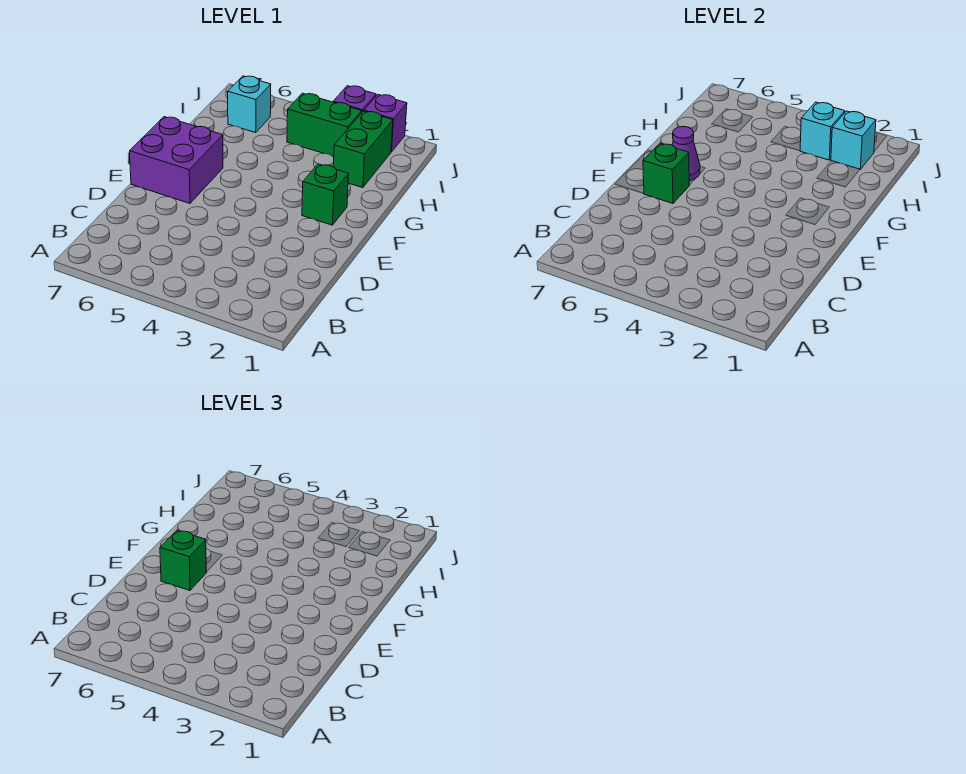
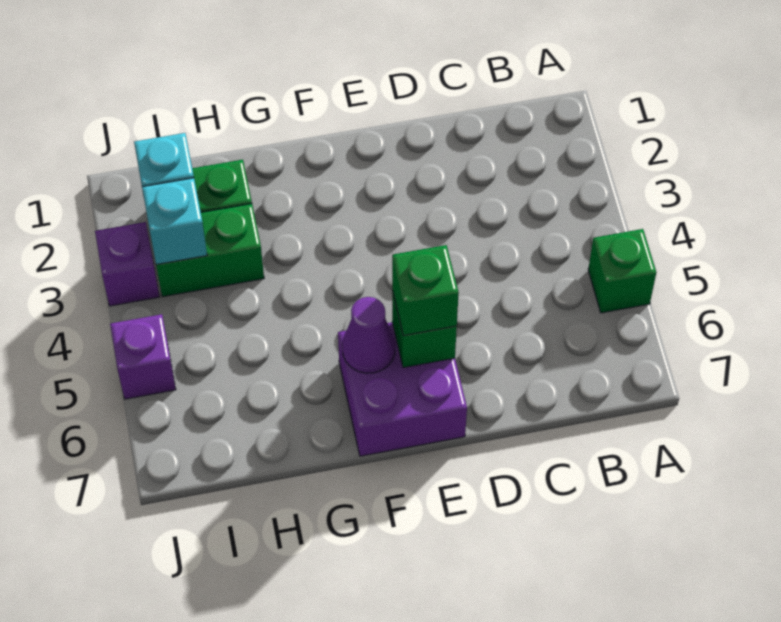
green 1x1 brick [302,164,349,225] -> green 1x1 brick moved to [588,229,656,313]
green 1x2 brick [287,93,362,156] -> green 1x2 brick turned to [156,204,264,297]
cyan 1x1 brick [228,76,271,133] -> none
purple 1x1 brick [364,94,407,152] -> purple 1x1 brick moved to [110,314,176,399]

